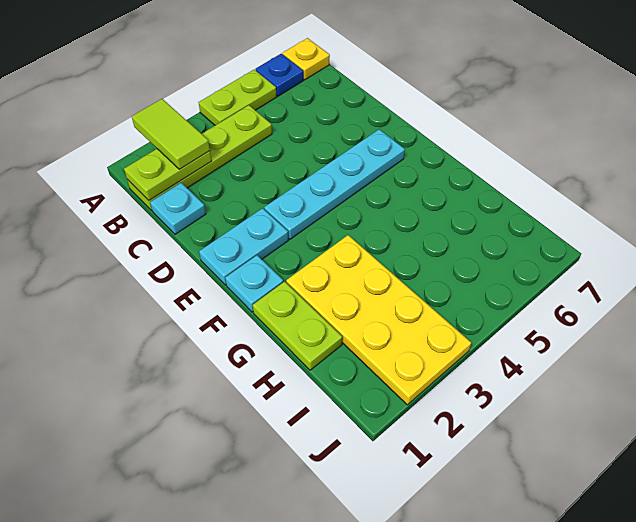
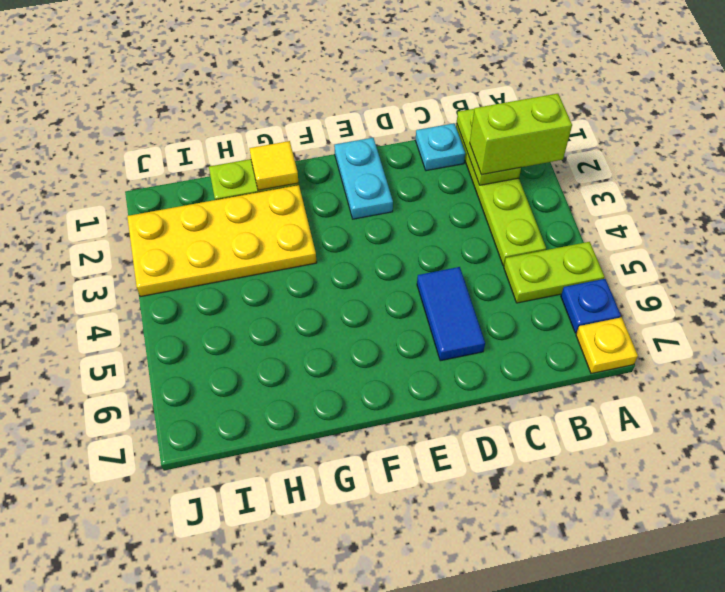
lime 1x2 tile [132,99,210,169] -> lime 1x2 brick [470,94,572,175]
lime 1x2 plate [199,70,277,125] -> lime 1x2 plate turned to [504,242,605,303]
none -> blue 1x2 tile [417,267,485,361]
cyan 1x4 plate [264,129,405,239] -> none
cyan 1x1 plate [225,255,283,312] -> none
none -> yellow 1x1 tile [249,141,299,190]

